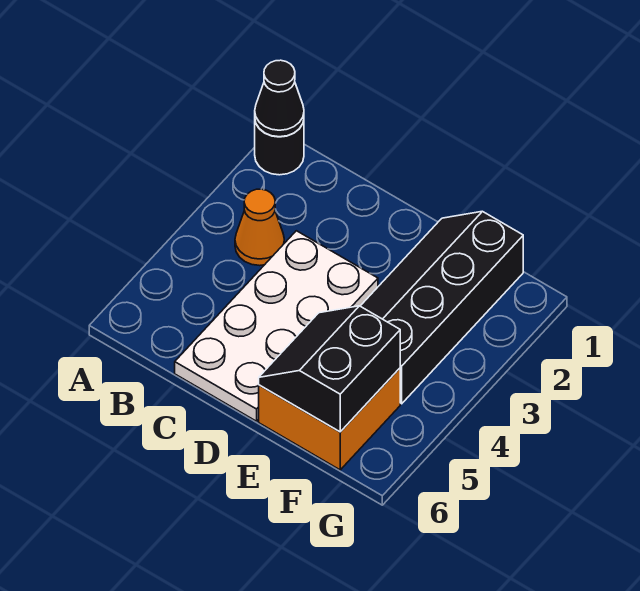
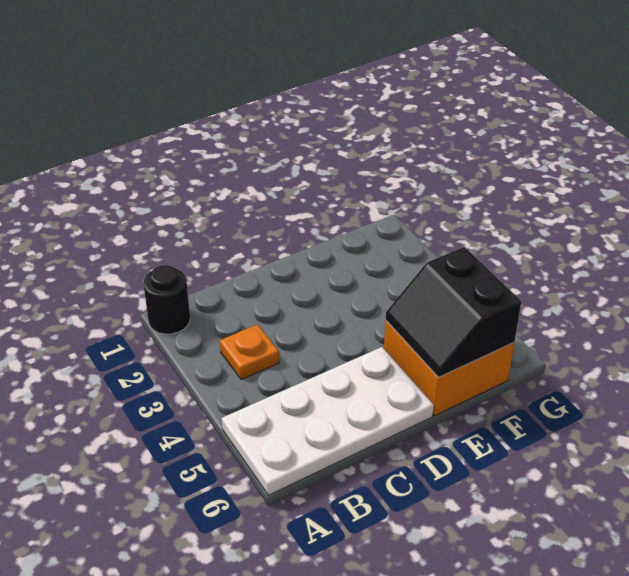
black 1x1 cone [255,60,304,137] -> none
orange 1x1 cone [235,189,284,266] -> orange 1x1 plate [220,325,279,379]
white 2x4 plate [175,231,378,421] -> white 2x4 plate turned to [222,347,434,495]
black 2x4 slope [361,211,523,404] -> none

